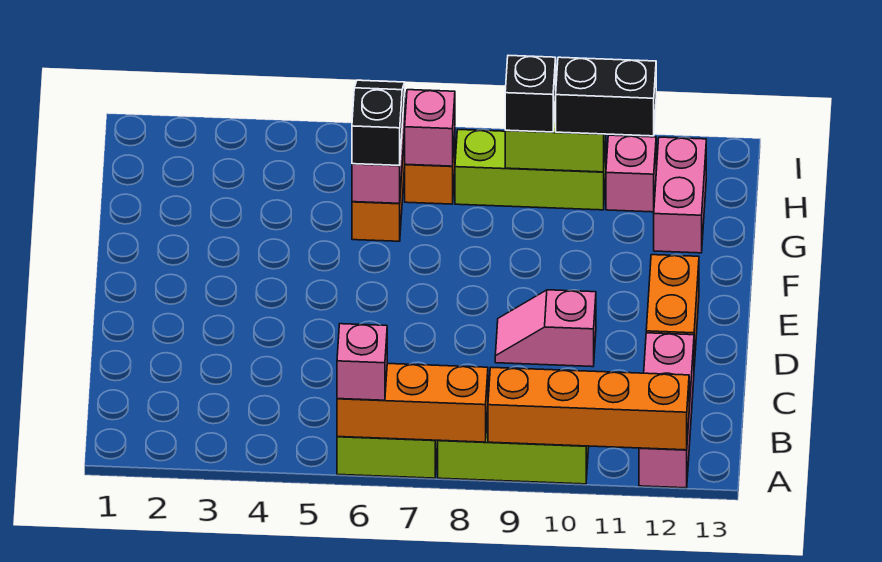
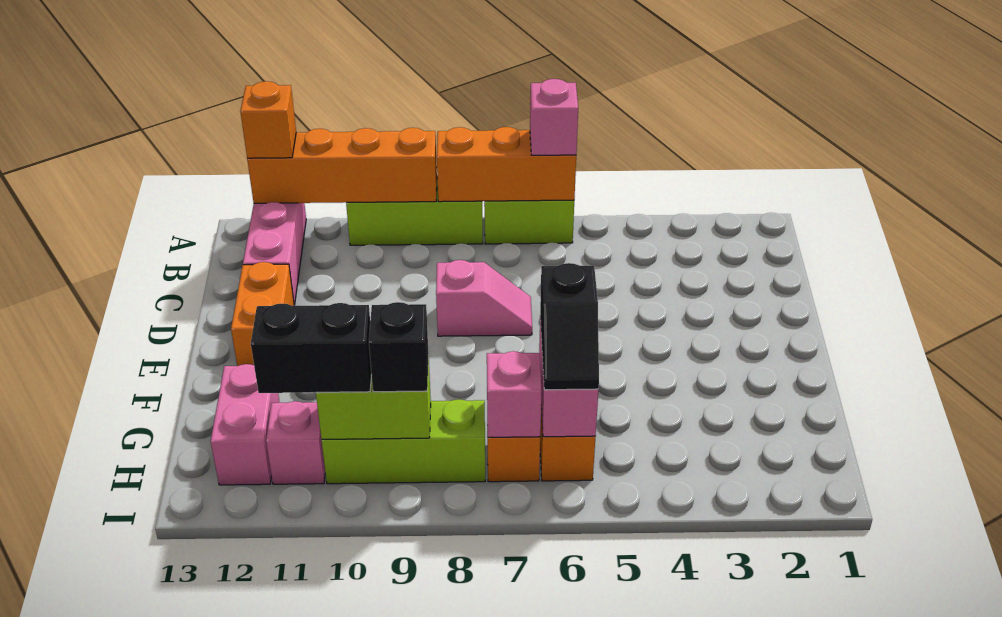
none -> orange 1x1 brick [240,81,296,159]
pink 1x2 slope [495,290,596,367] -> pink 1x2 slope moved to [436,260,532,336]

